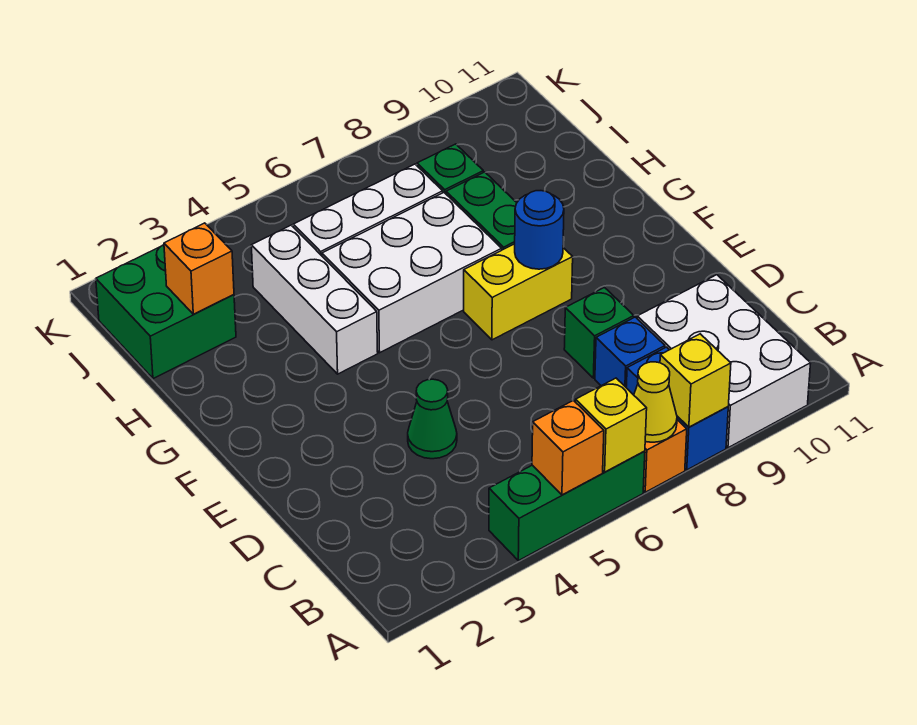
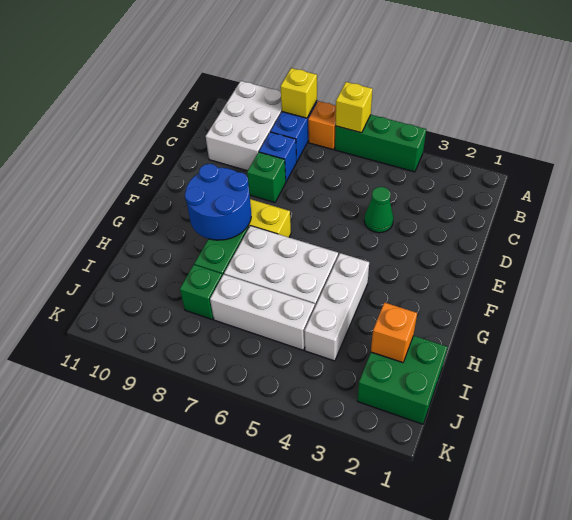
orange 1x1 brick [532,401,604,495] -> none
yellow 1x1 cone [634,362,677,442] -> none
blue 1x1 round brick [515,191,564,269] -> blue 2x2 round brick [185,164,251,240]

